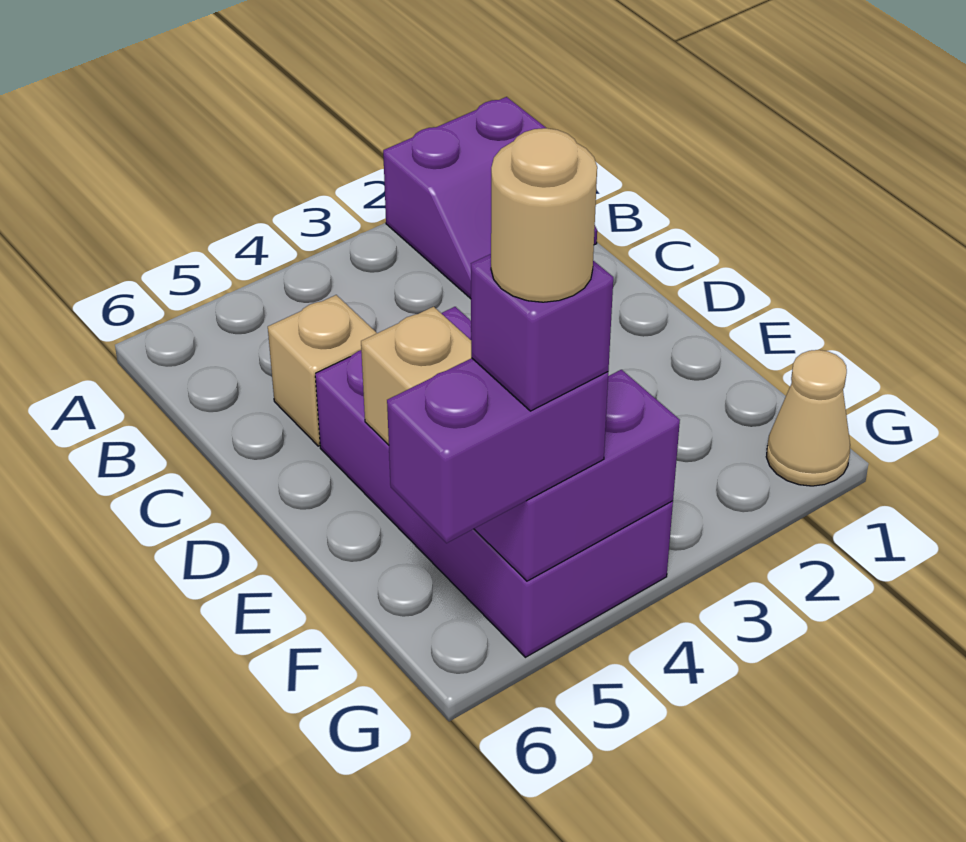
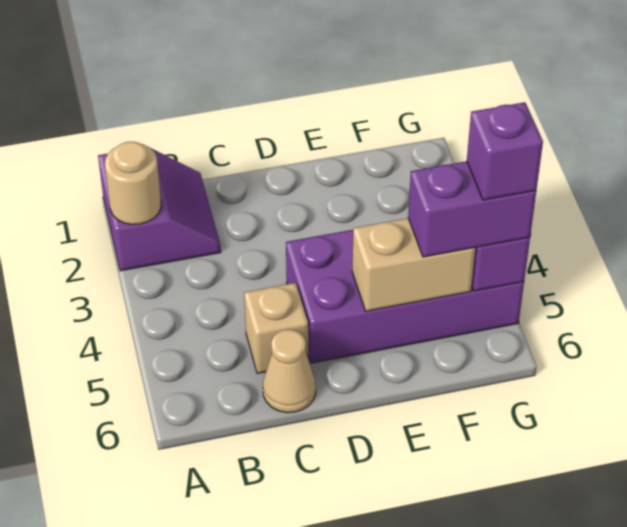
tan 1x1 cone [766,350,850,486] -> tan 1x1 cone moved to [263,329,316,413]
purple 1x2 brick [387,358,608,543] -> purple 1x2 brick turned to [408,161,536,257]
tan 1x1 round brick [491,128,597,302] -> tan 1x1 round brick moved to [105,141,161,225]

